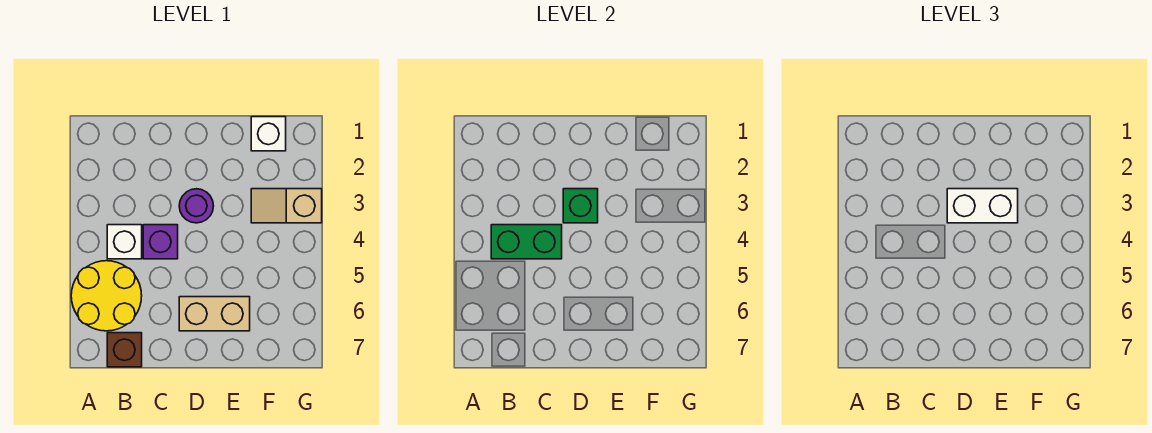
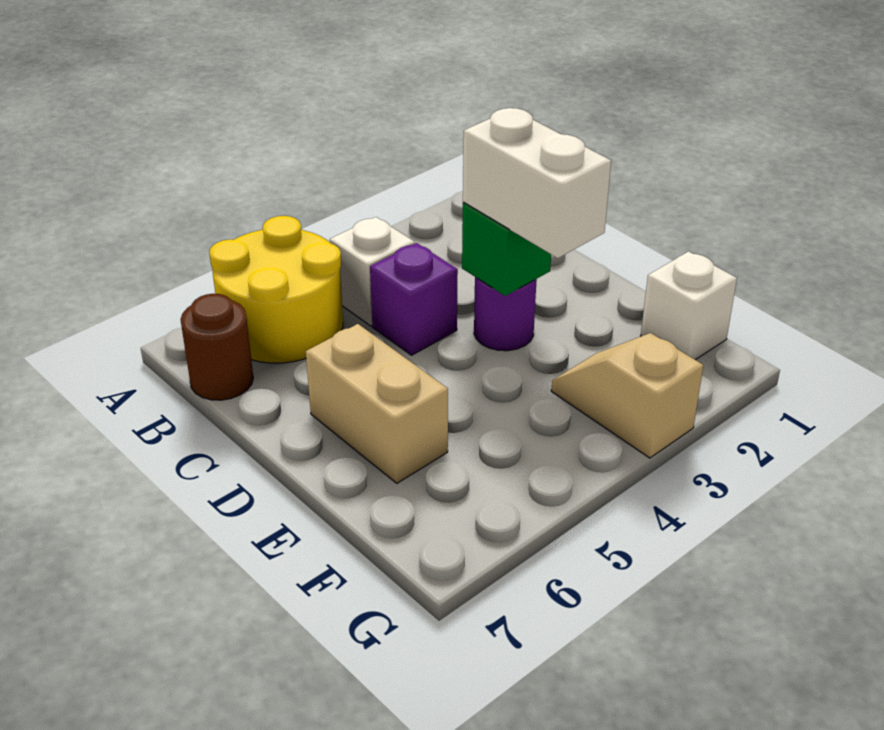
green 1x2 brick [491,225,562,259] -> none
brown 1x1 brick [107,333,142,367] -> brown 1x1 round brick [181,294,253,400]

